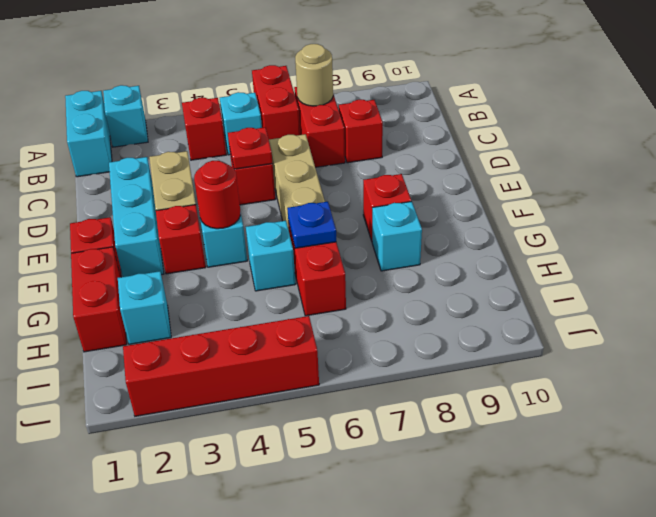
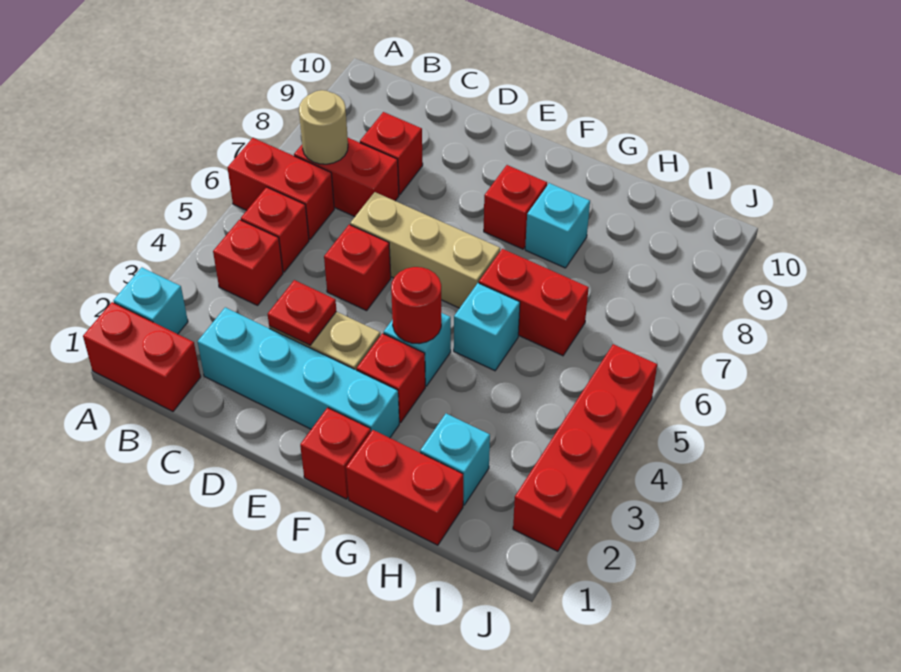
cyan 1x2 brick [65,91,112,177] -> red 1x2 brick [83,302,201,411]
cyan 1x1 brick [220,92,262,155] -> red 1x1 brick [241,187,309,272]
cyan 1x3 brick [109,157,164,277] -> cyan 1x4 brick [198,307,399,438]
red 1x1 plate [228,128,273,170] -> red 1x1 plate moved to [268,280,336,345]
blue 1x1 plate [287,202,336,248] -> none

